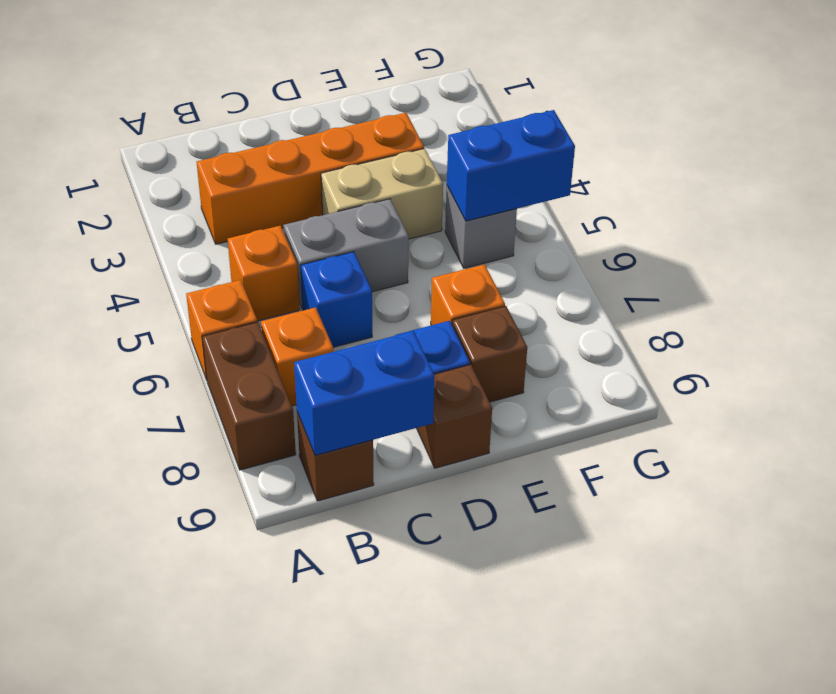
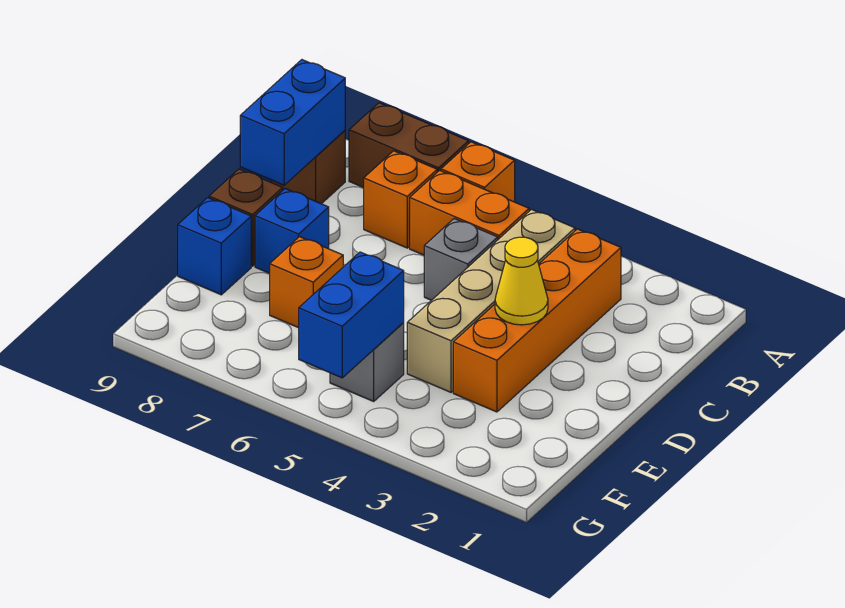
orange 1x1 brick [228,226,300,321] -> orange 1x2 brick [410,170,529,255]
grey 1x2 brick [283,199,409,309] -> grey 1x1 brick [424,219,498,300]
blue 1x1 brick [301,252,372,347] -> blue 1x1 brick moved to [178,198,251,295]
none -> yellow 1x1 cone [495,237,548,325]
tan 1x2 brick [321,149,443,239] -> tan 1x4 brick [407,210,575,392]
brown 1x1 brick [452,306,527,402] -> none

